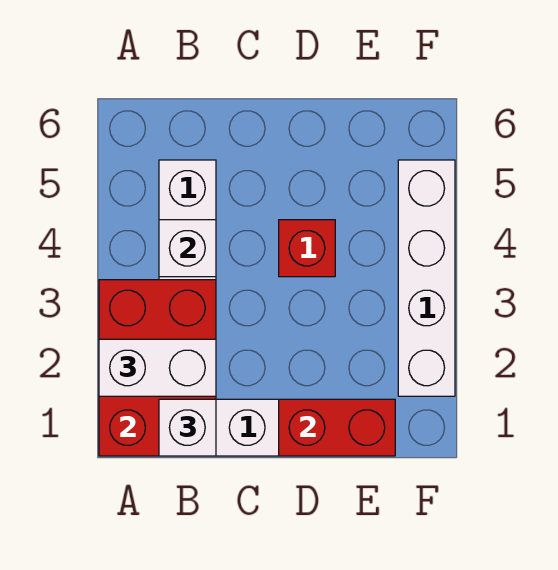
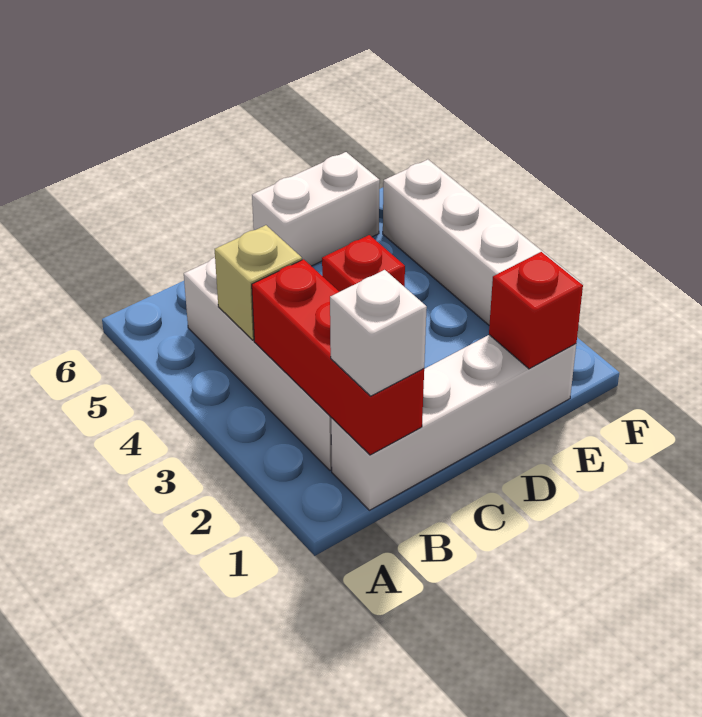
red 2x3 brick [99,280,216,456] -> red 1x3 brick [252,259,424,455]
white 1x2 brick [99,339,216,396] -> white 1x2 brick moved to [252,152,380,266]
white 1x1 brick [159,220,216,277] -> tan 1x1 brick [215,225,302,340]
red 1x2 brick [279,399,395,456] -> red 1x1 brick [489,252,583,369]

